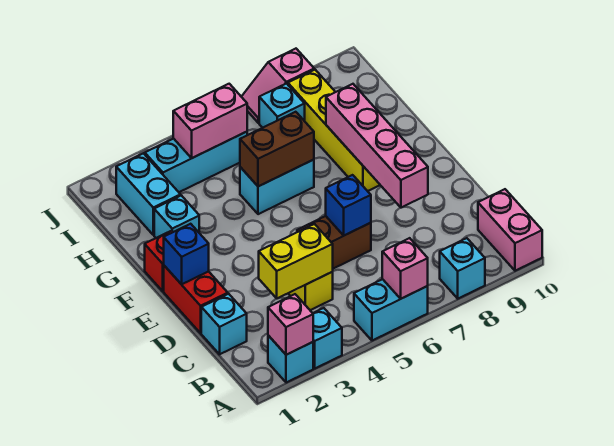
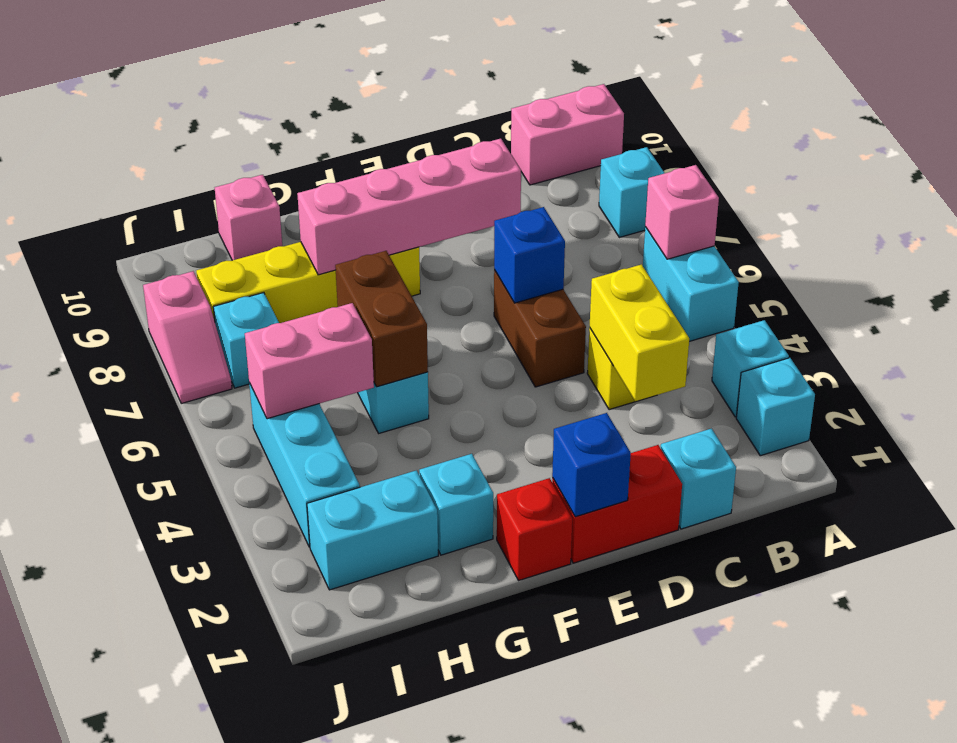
pink 1x1 brick [268,294,313,355] -> pink 1x1 brick moved to [215,175,282,260]
pink 1x2 brick [173,84,247,158] -> pink 1x2 brick turned to [245,303,374,419]

